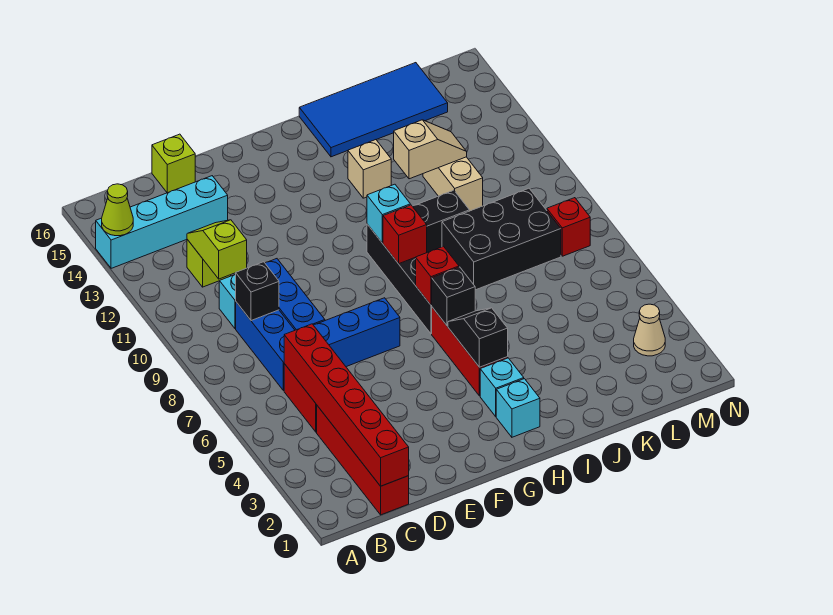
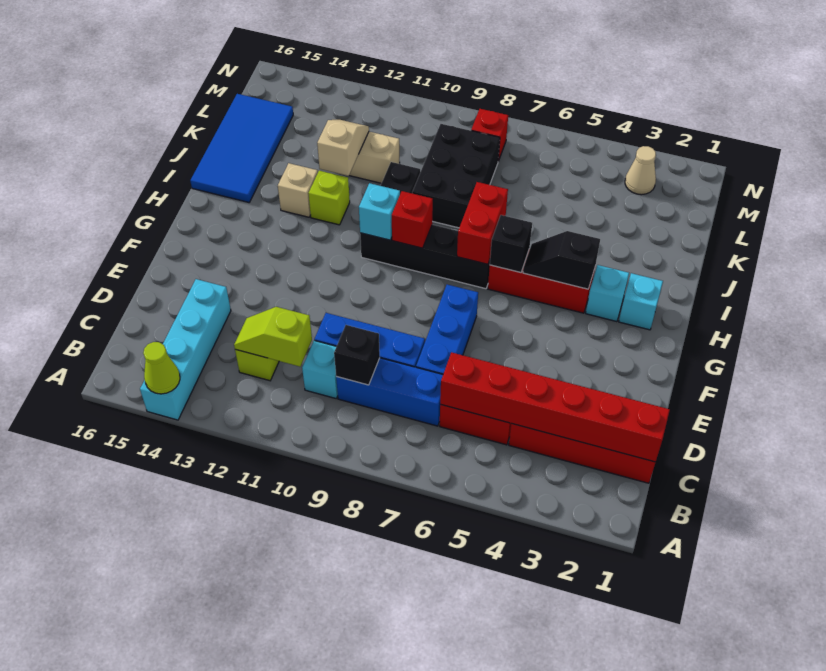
lime 1x1 brick [152,134,195,193] -> lime 1x1 brick moved to [308,171,350,225]
red 1x1 brick [416,246,459,305] -> red 1x2 brick [457,182,508,264]

